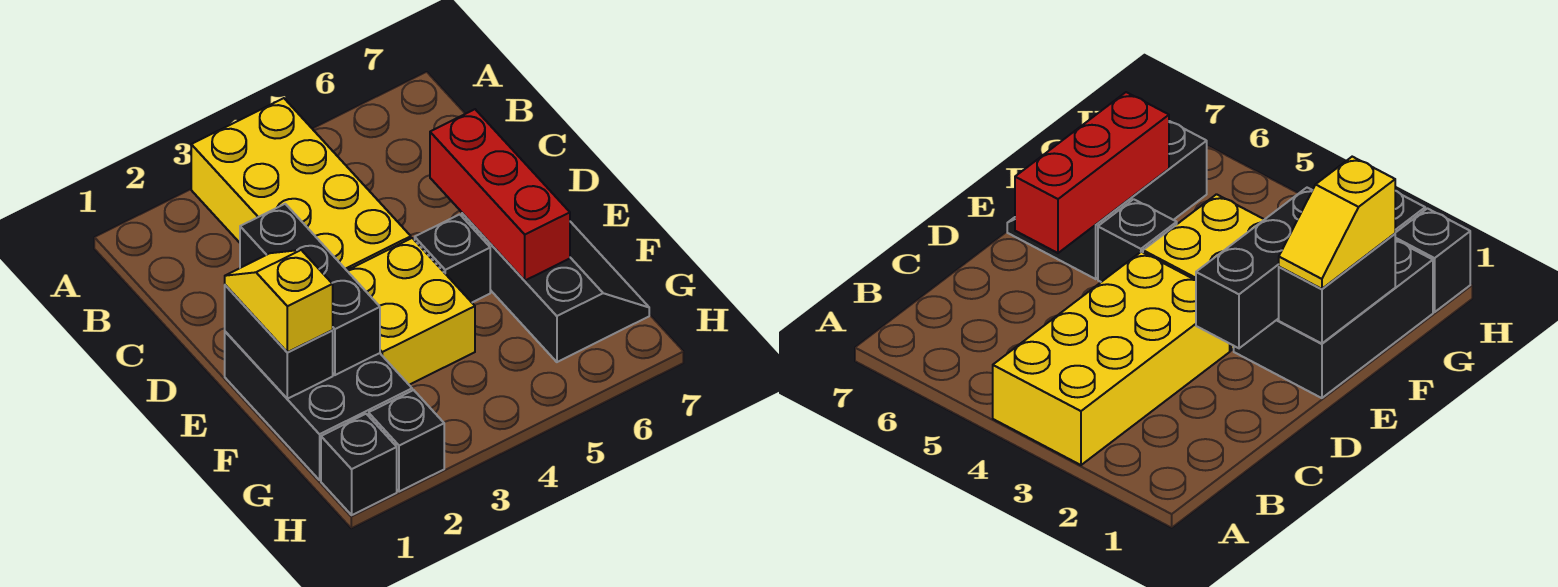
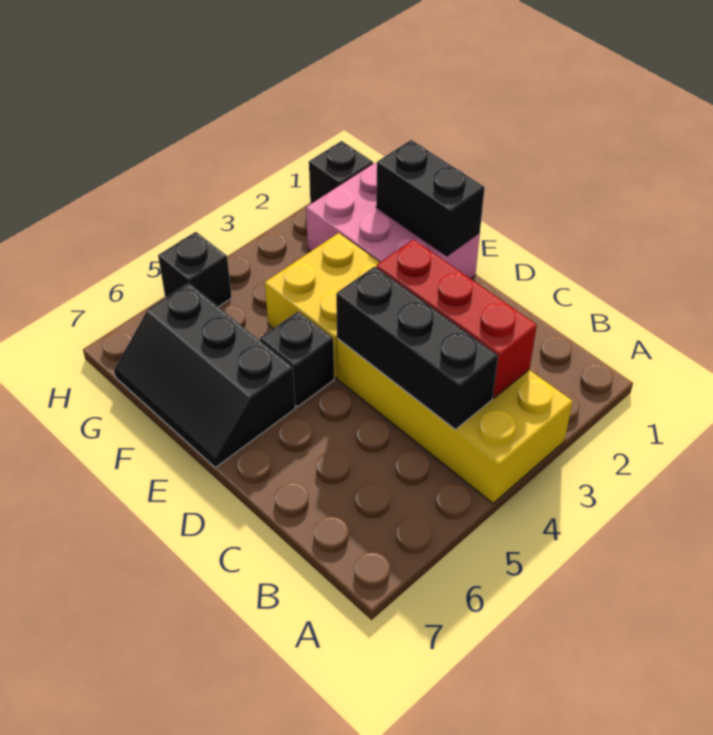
black 1x3 brick [240,204,380,375] -> black 1x3 brick moved to [336,266,498,429]
red 1x3 brick [430,109,570,281] -> red 1x3 brick moved to [376,239,537,398]
black 2x3 brick [225,332,412,480] -> pink 2x3 brick [306,163,480,279]
yellow 1x2 slope [225,250,333,352] -> none
black 1x1 brick [369,390,444,492] -> black 1x1 brick moved to [158,232,232,307]

